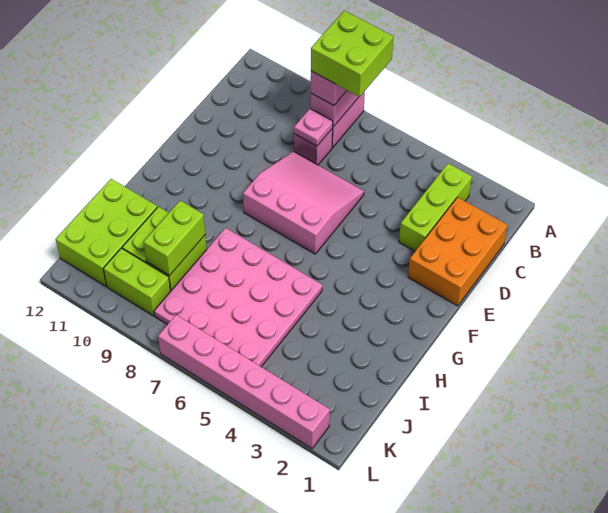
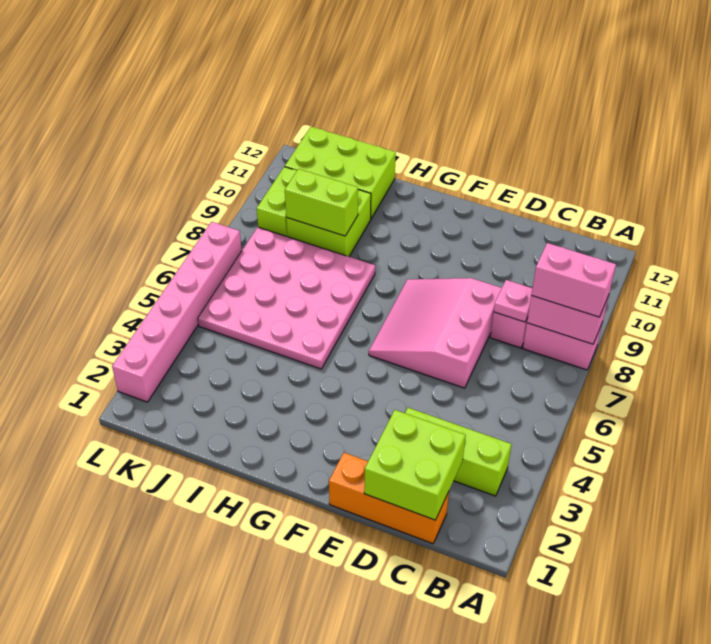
lime 2x2 brick [311,10,393,97] -> lime 2x2 brick moved to [364,410,466,520]
orange 2x3 brick [408,197,508,306] -> orange 1x3 brick [329,452,449,544]
pink 3x3 slope [243,151,364,254] -> pink 3x3 slope turned to [369,278,502,388]

